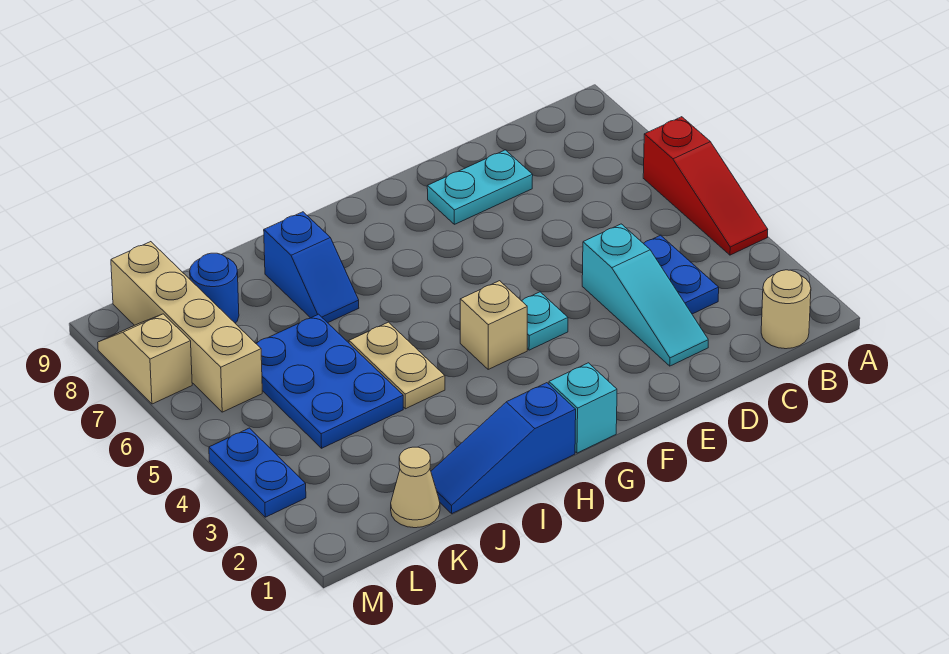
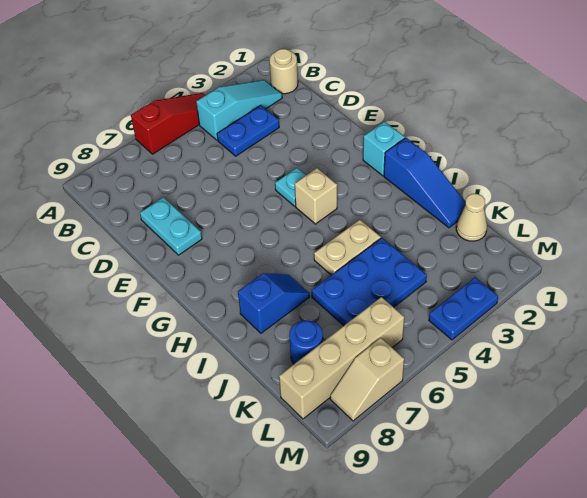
cyan 1x3 slope [582,224,708,366] -> cyan 1x3 slope moved to [196,80,282,140]

